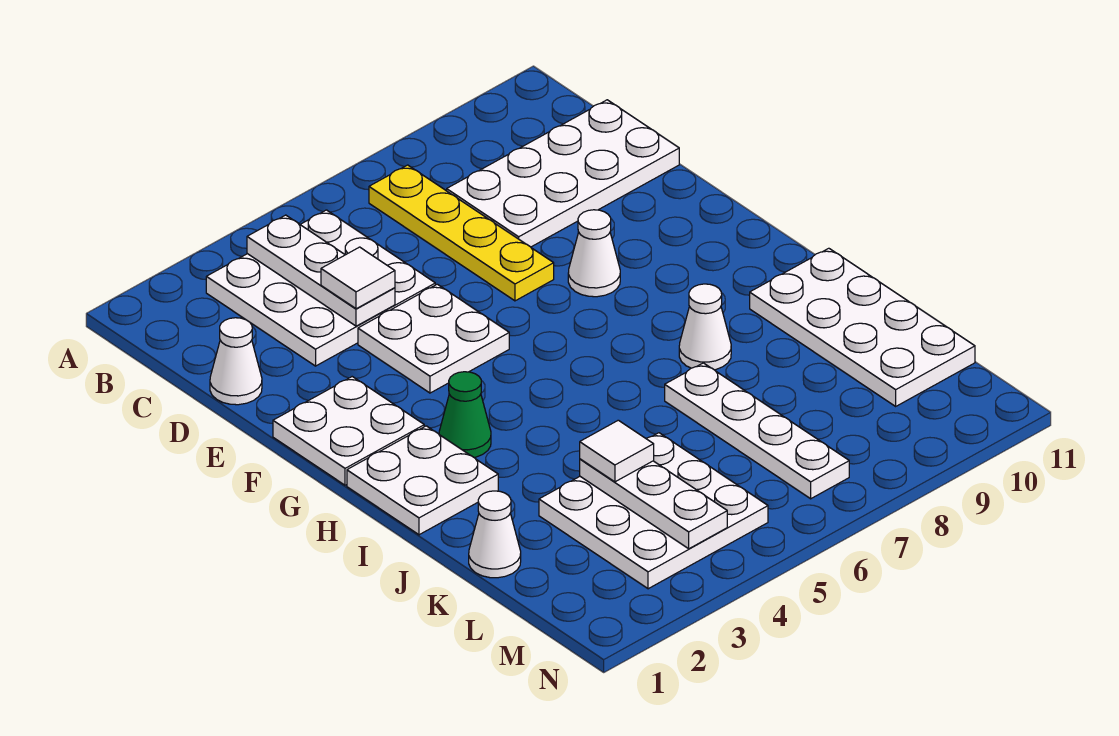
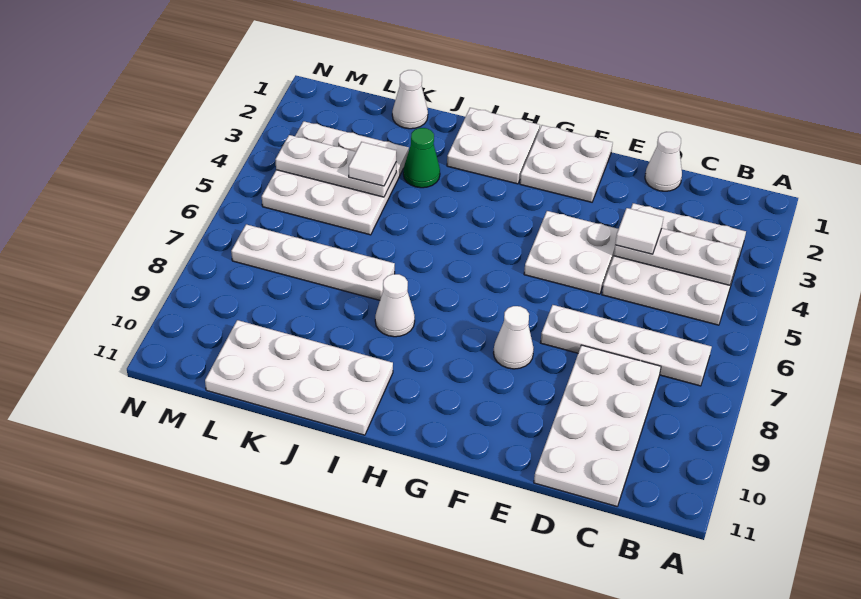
yellow 1x4 plate [369,165,554,301] -> white 1x4 plate [540,305,712,386]
green 1x1 cone [439,372,491,457] -> green 1x1 cone moved to [403,128,440,188]

